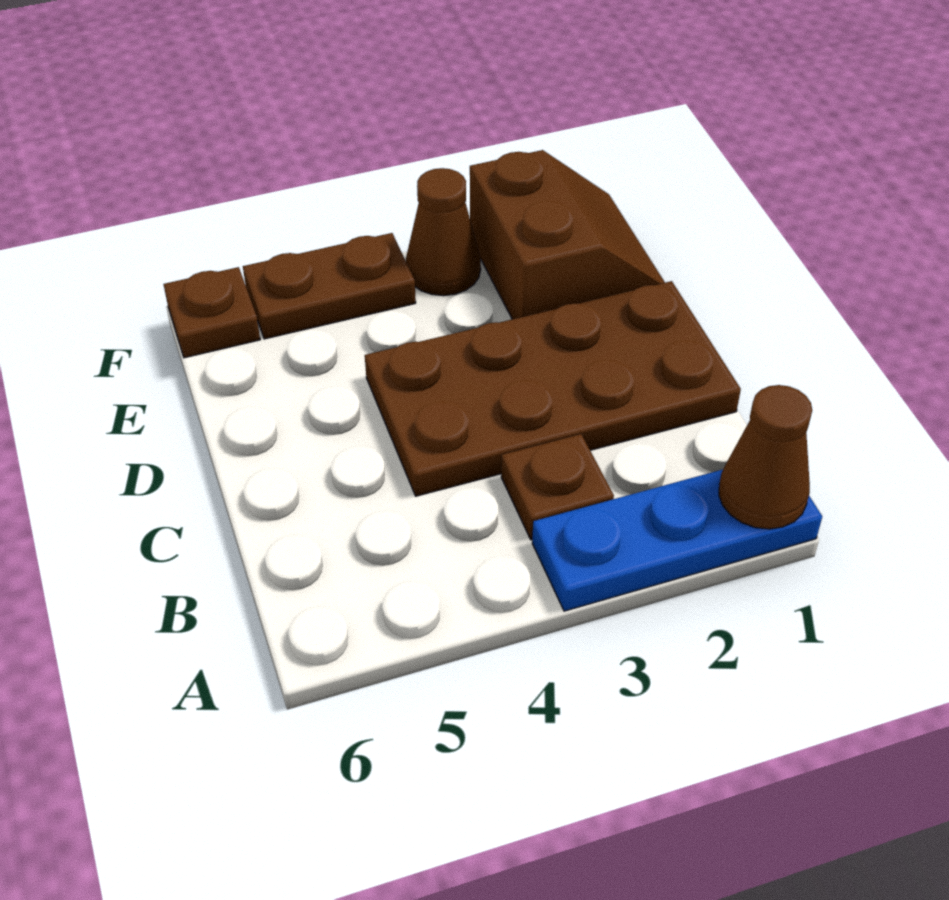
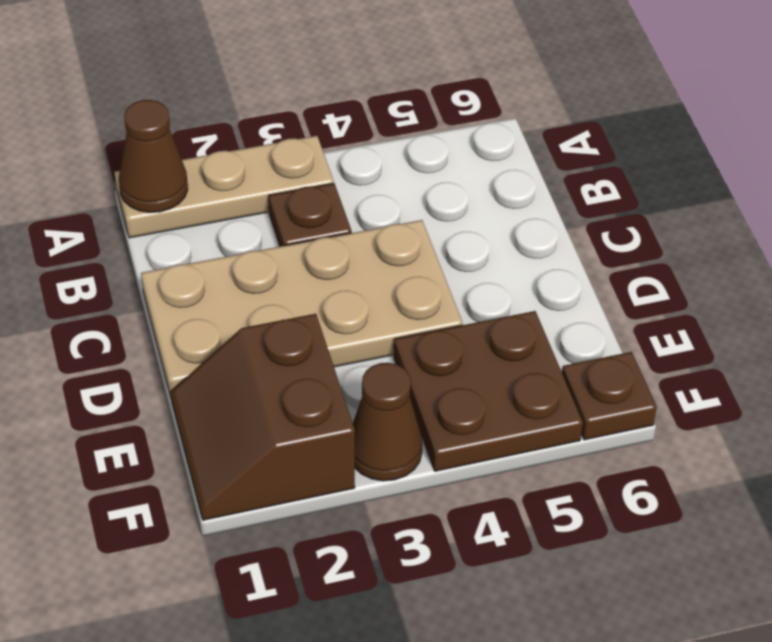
blue 1x3 plate [532,470,822,611] -> tan 1x3 plate [115,136,334,238]
brown 2x4 plate [365,281,741,496] -> tan 2x4 plate [141,220,463,397]
brown 1x2 plate [243,233,416,339] -> brown 2x2 plate [394,311,583,471]

